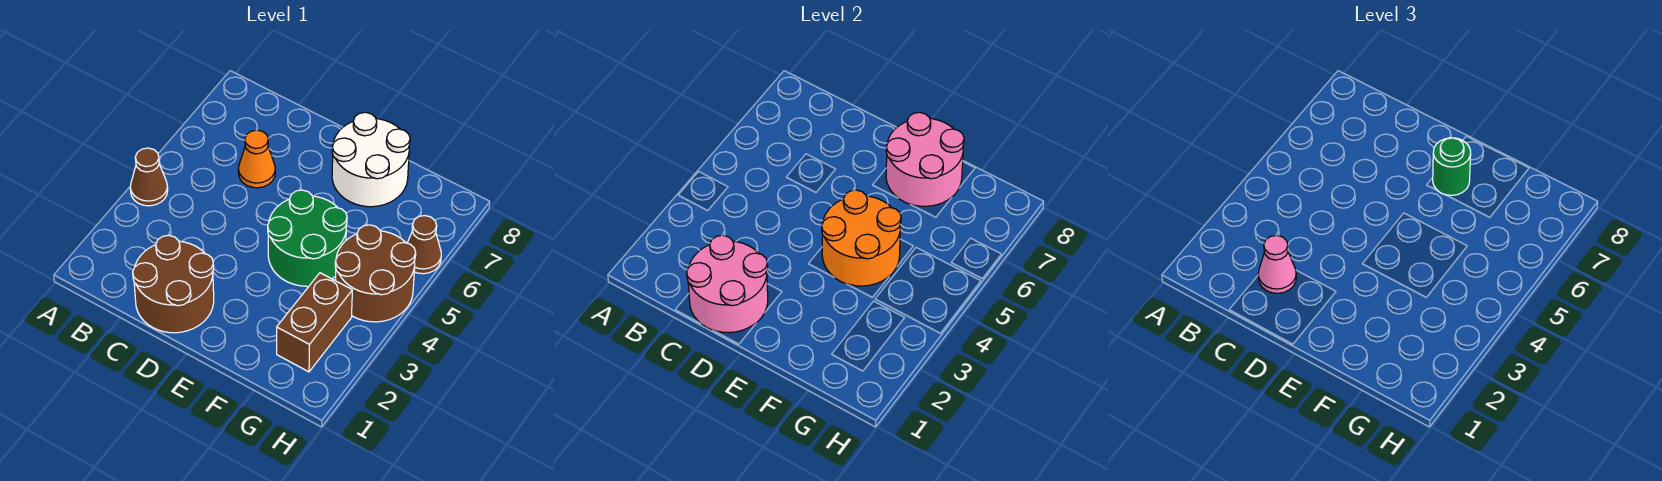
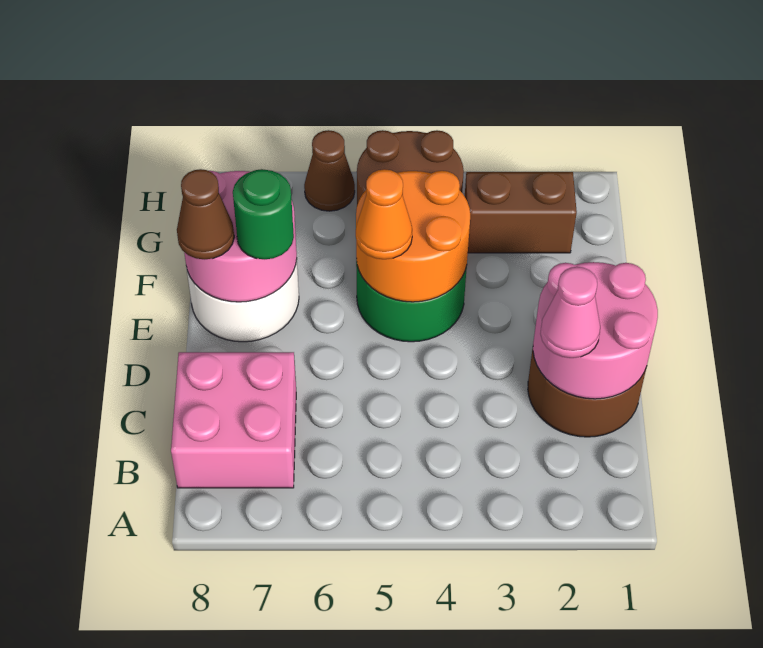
brown 1x1 cone [130,148,168,206] -> brown 1x1 cone moved to [177,169,234,259]
none -> pink 2x2 brick [171,352,296,488]
orange 1x1 cone [238,130,275,188] -> orange 1x1 cone moved to [356,169,412,259]

